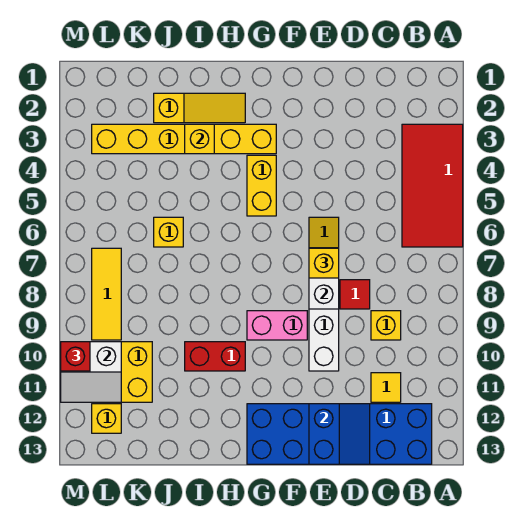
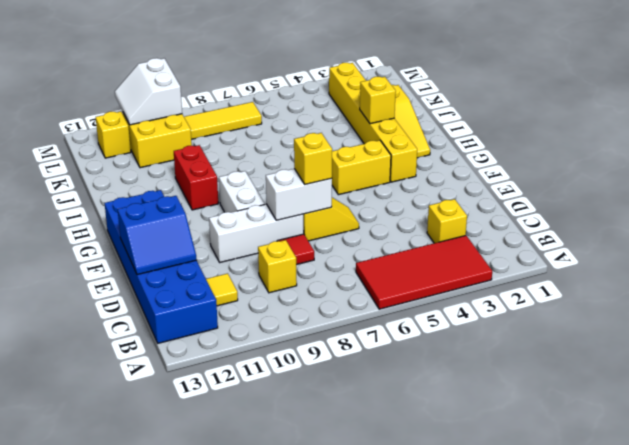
pink 1x2 brick [247,311,307,340] -> white 1x2 brick [219,171,265,212]
yellow 1x1 brick [154,217,183,247] -> yellow 1x1 brick moved to [427,199,467,243]
red 1x1 brick [61,342,90,371] -> none

